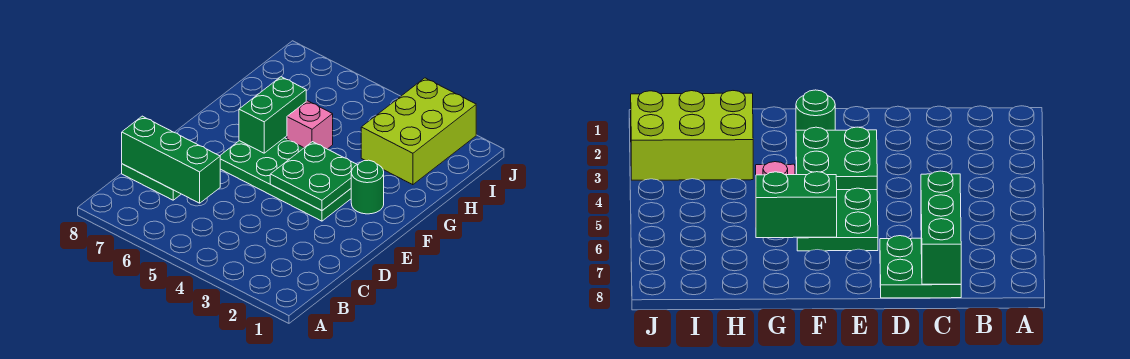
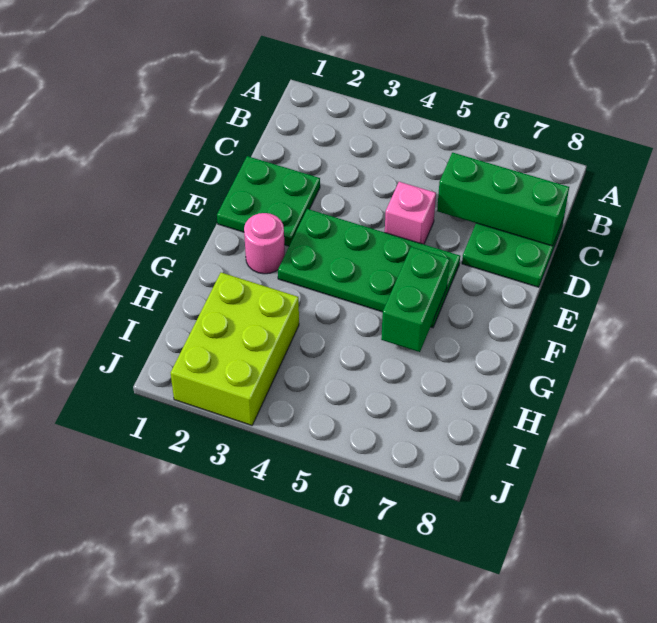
green 2x2 plate [270,142,357,211] -> green 2x2 plate moved to [217,156,320,246]
green 1x1 round brick [351,160,384,214] -> pink 1x1 round brick [244,213,285,274]
pink 1x1 brick [287,101,333,149] -> pink 1x1 brick moved to [385,182,436,244]

